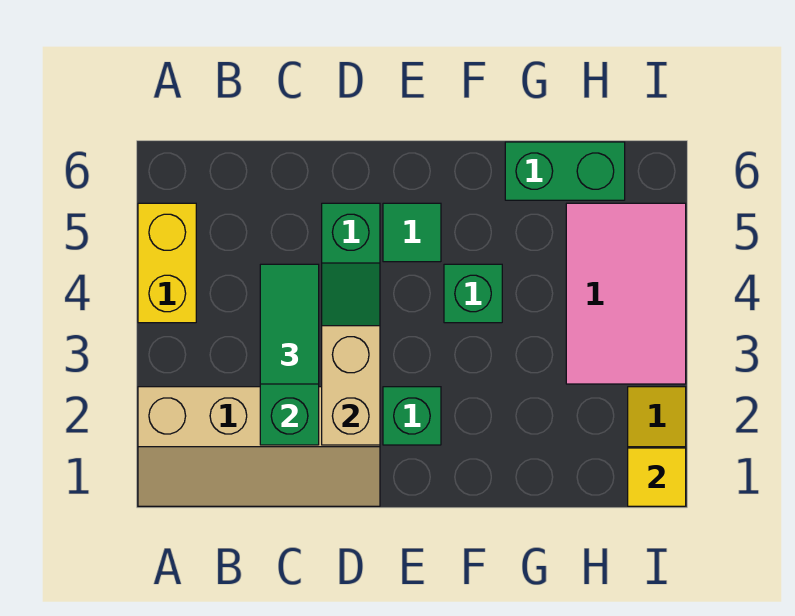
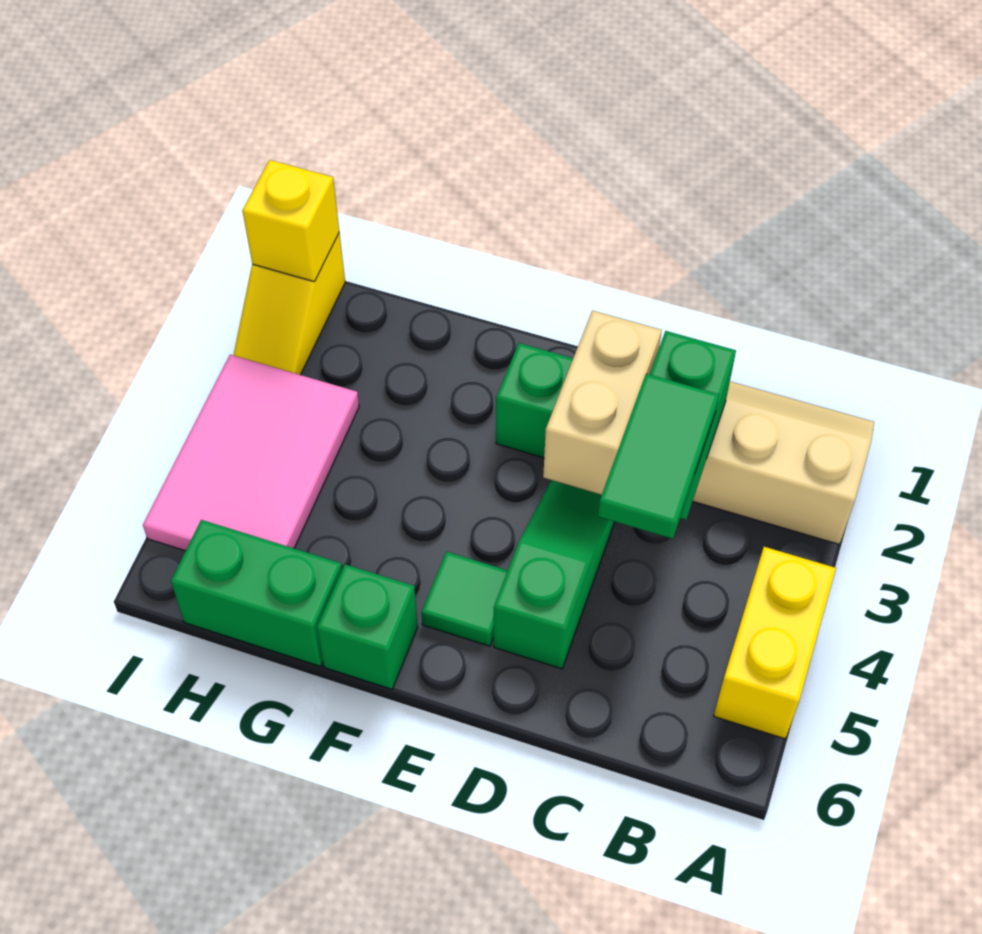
green 1x1 brick [444,264,502,323] -> green 1x1 brick moved to [317,564,418,689]
yellow 1x1 tile [628,448,686,506] -> yellow 1x1 brick [242,160,339,282]

